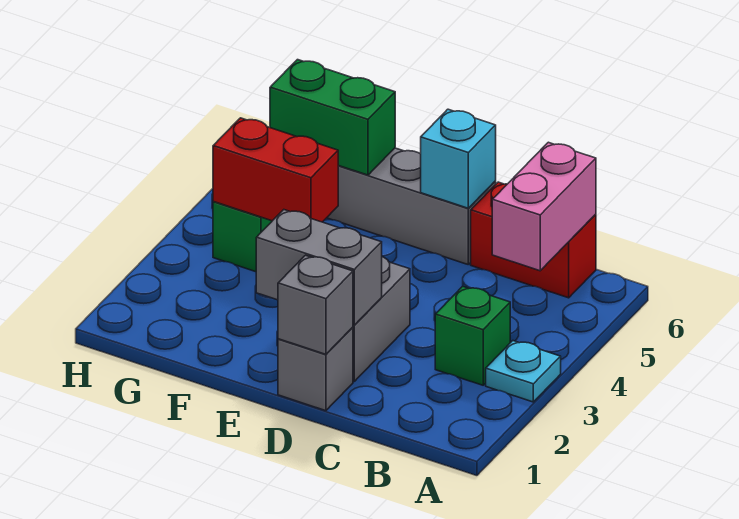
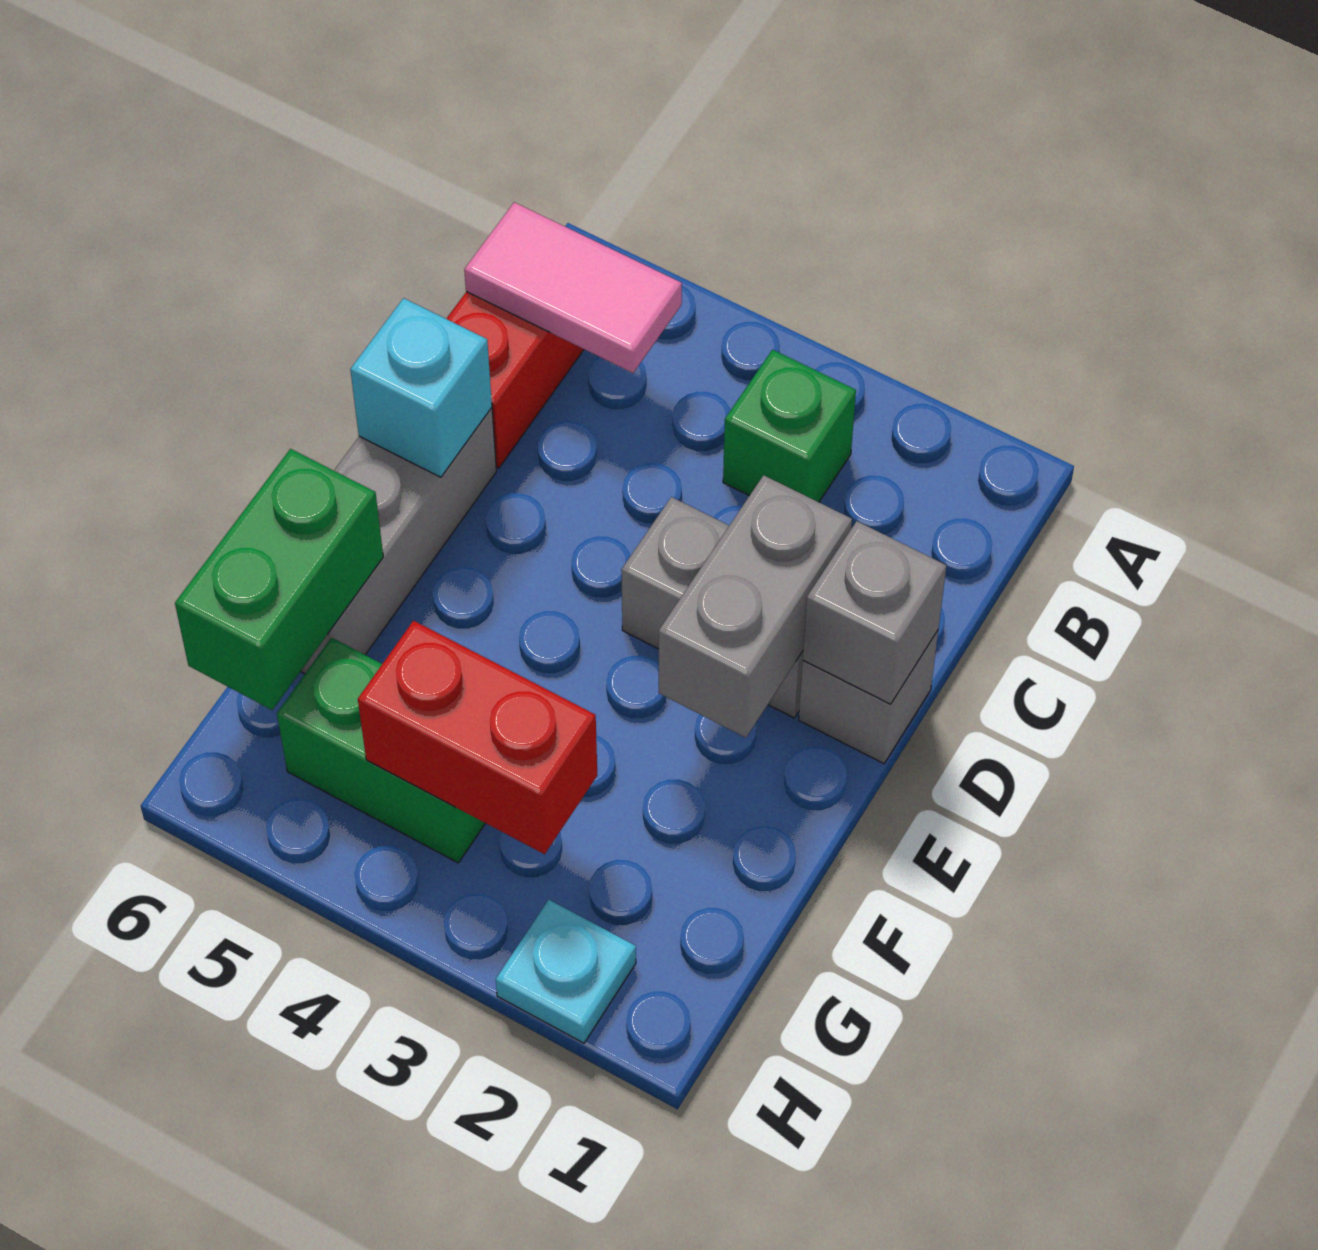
cyan 1x1 plate [486,341,561,402] -> cyan 1x1 plate moved to [496,900,636,1043]
pink 1x2 brick [492,142,596,271] -> pink 1x2 tile [464,202,682,373]
red 1x2 brick [213,118,338,222] -> red 1x2 brick turned to [358,621,597,854]

